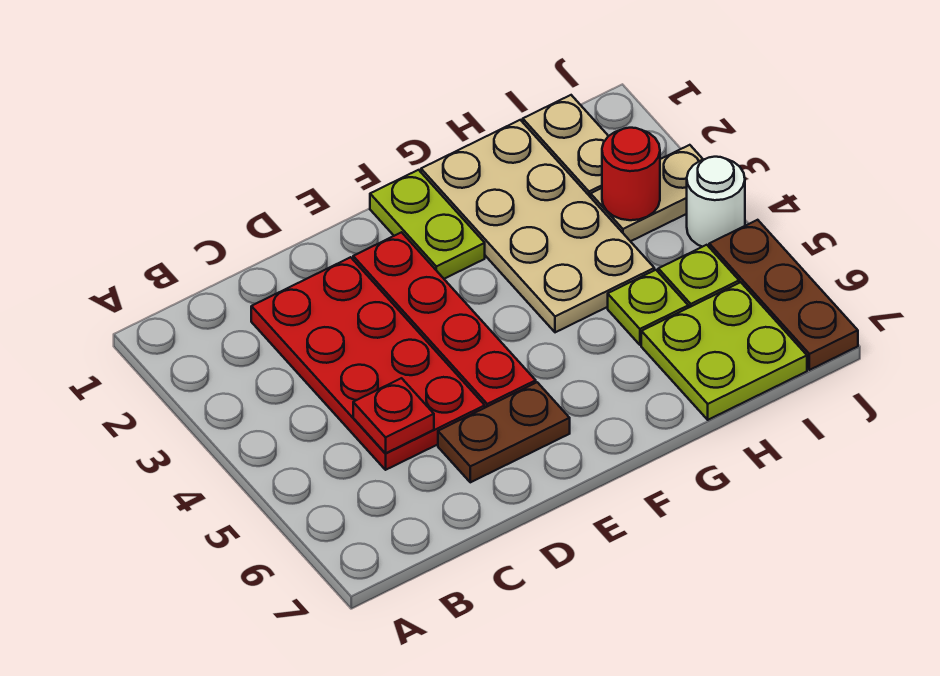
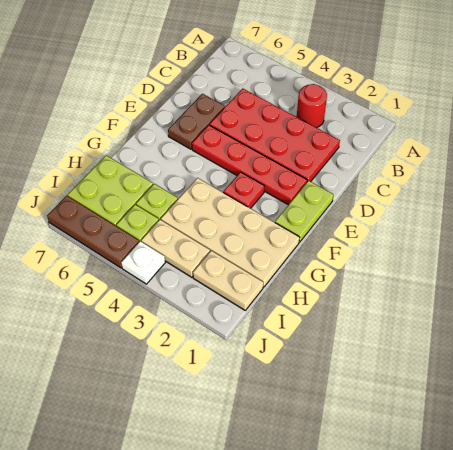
red 1x1 plate [353,378,434,453] -> red 1x1 plate moved to [223,172,264,208]
lime 1x2 plate [370,170,485,279] -> lime 1x2 plate turned to [275,181,333,242]
tan 1x2 plate [591,145,703,241] -> tan 1x2 plate turned to [141,220,210,277]
red 1x1 round brick [602,128,660,220] -> red 1x1 round brick moved to [297,84,327,128]
white 1x1 round brick [687,157,745,247] -> white 1x1 plate [121,241,165,284]

